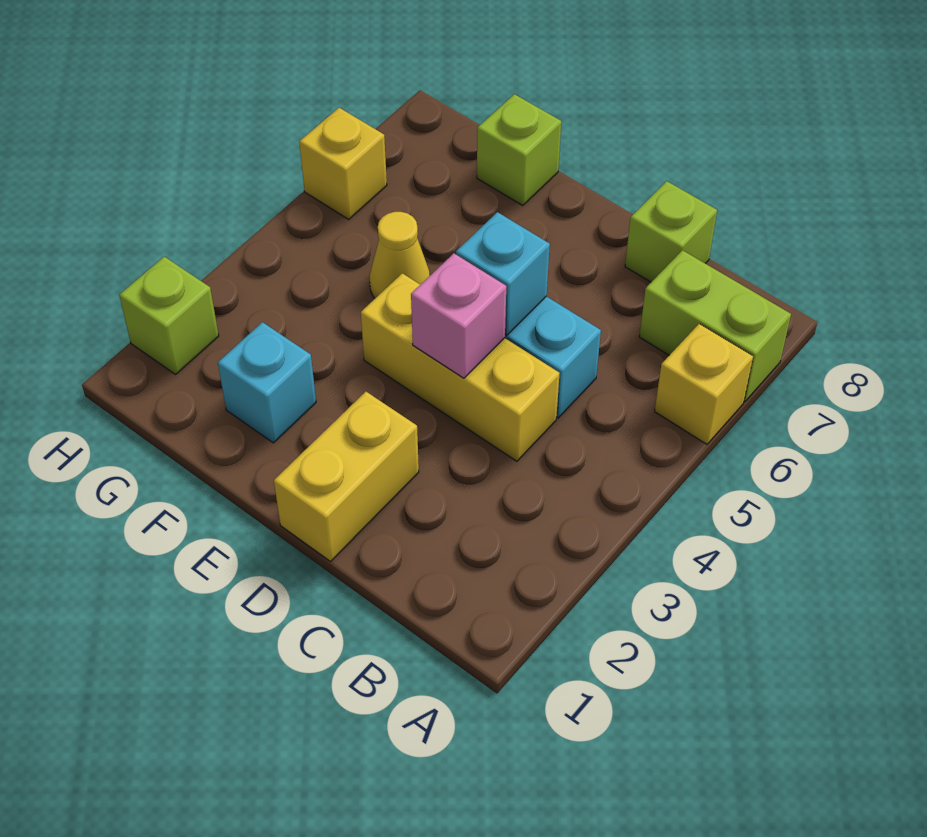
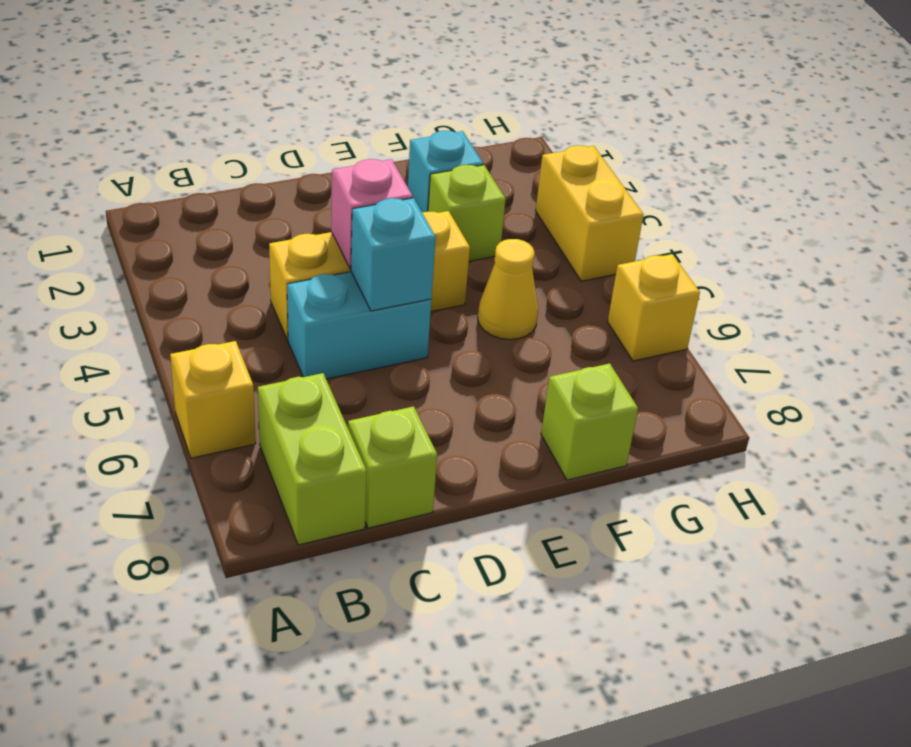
lime 1x2 brick [639,250,791,402] -> lime 1x2 brick turned to [258,373,367,545]
yellow 1x2 brick [274,392,419,561] -> yellow 1x2 brick moved to [536,146,644,281]
lime 1x1 brick [119,257,219,374] -> lime 1x1 brick moved to [428,165,506,261]

